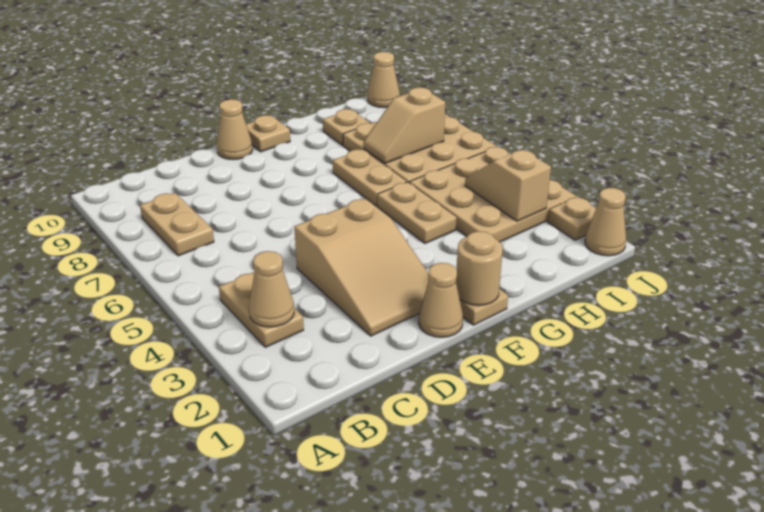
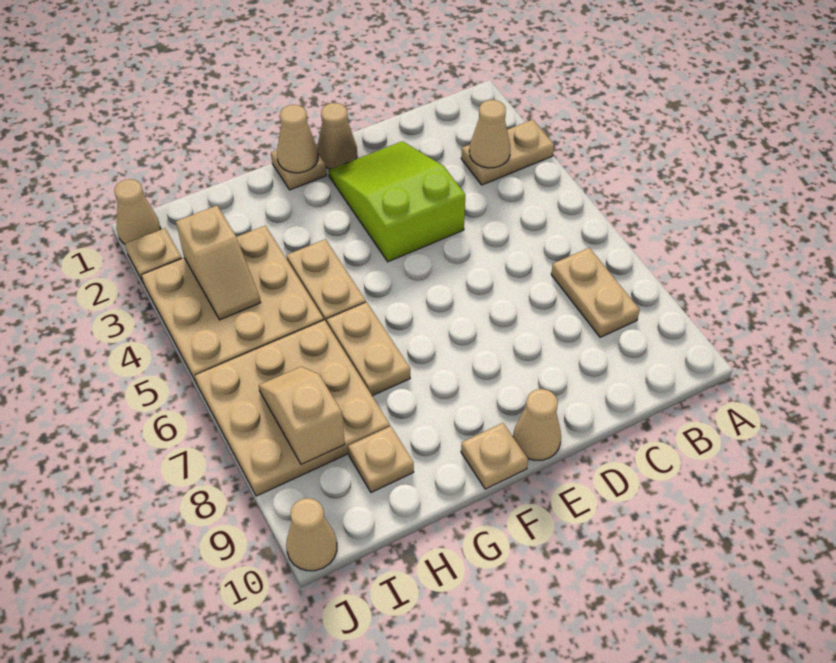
tan 1x2 plate [219,272,304,347] -> tan 1x2 plate turned to [461,120,554,185]
tan 2x3 slope [294,198,429,336] -> lime 2x3 slope [329,141,465,262]
tan 1x1 round brick [456,231,503,305] -> tan 1x1 cone [277,105,318,173]
tan 1x2 slope [364,87,445,163] -> tan 1x2 slope turned to [259,367,345,465]

